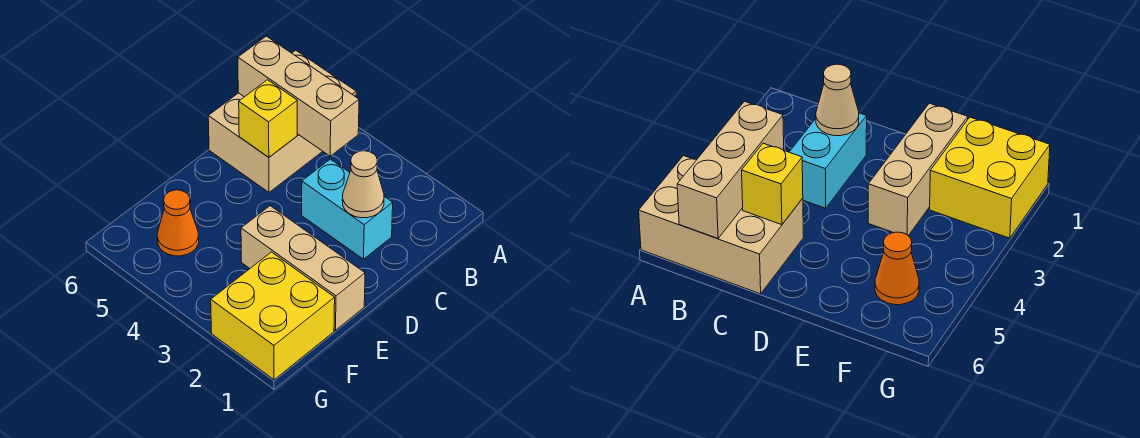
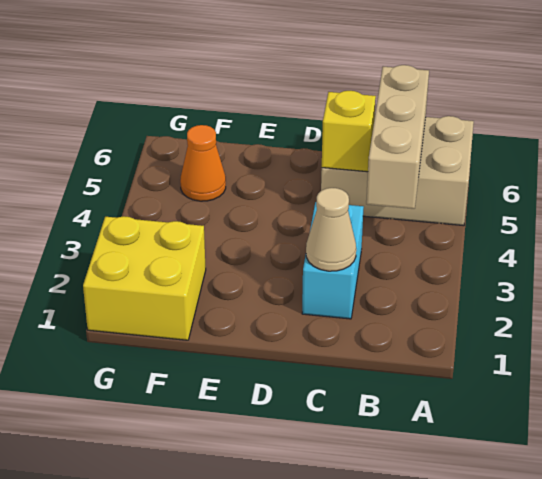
tan 1x3 brick [241,206,365,330] -> none

